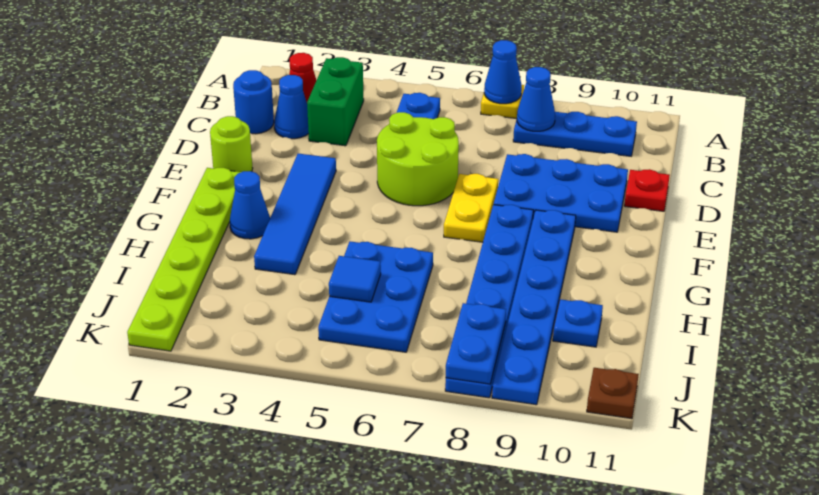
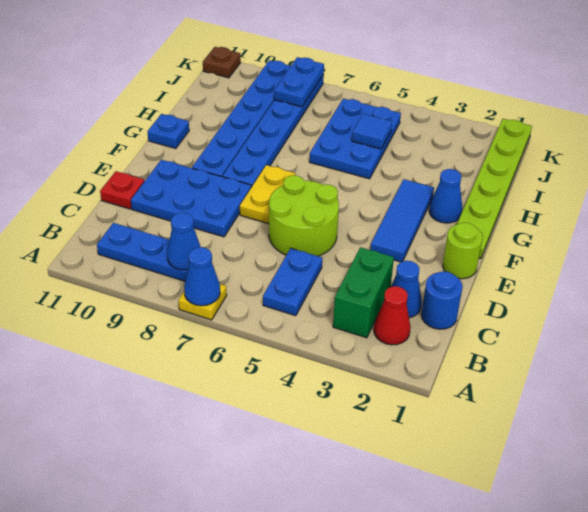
blue 1x4 tile [254,153,336,275] -> blue 1x3 tile [370,179,434,262]
blue 1x1 plate [553,299,603,347] -> blue 1x1 plate moved to [147,114,189,149]

